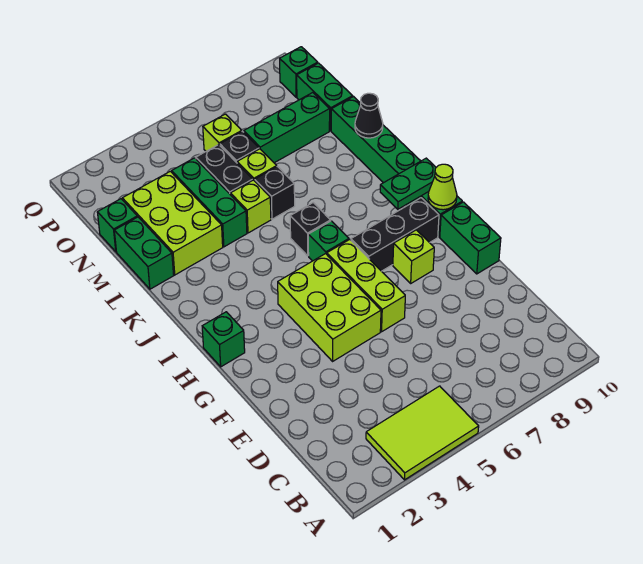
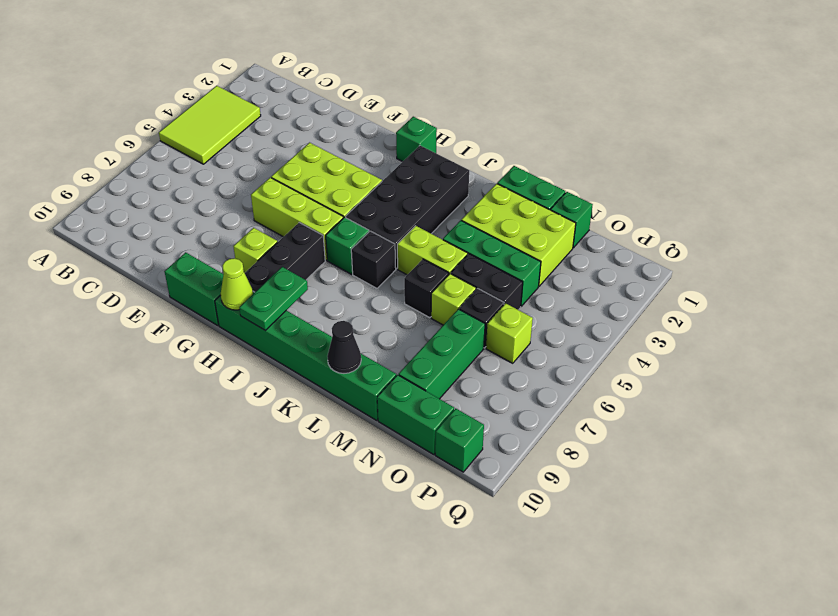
none -> black 2x4 brick [346,146,469,269]
lime 1x1 brick [230,180,271,233] -> lime 1x2 brick [397,226,468,275]

